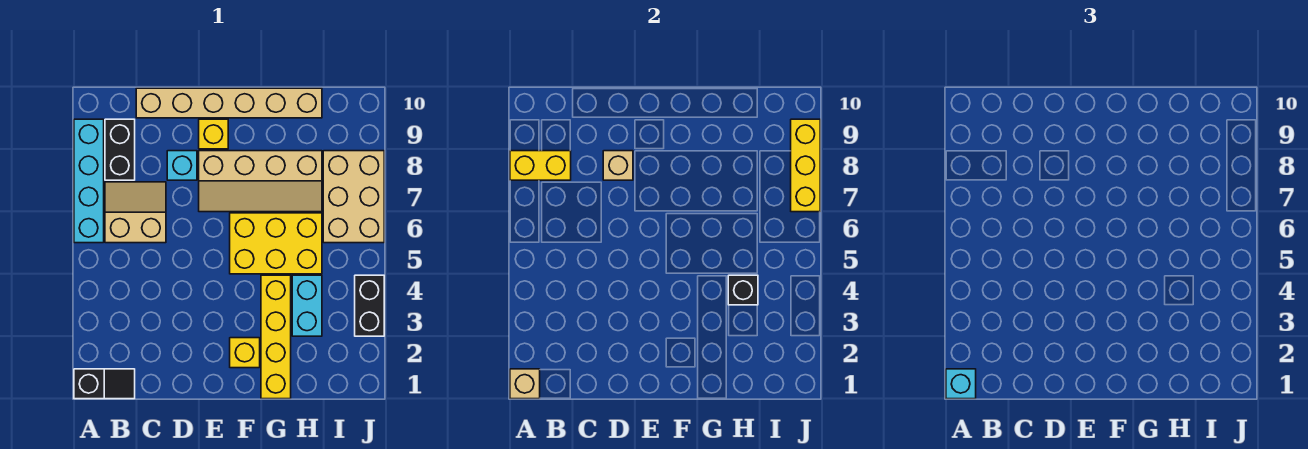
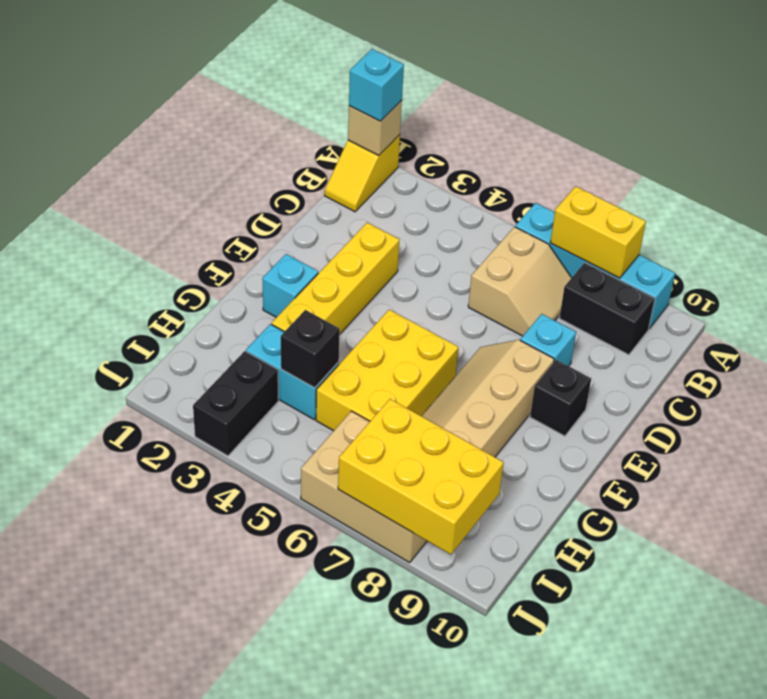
black 1x2 slope [74,369,135,399] -> yellow 1x2 slope [325,135,400,212]
yellow 1x2 brick [510,151,571,180] -> yellow 1x2 brick turned to [550,186,646,278]
tan 1x6 brick [136,88,322,118] -> none
tan 1x1 brick [603,151,633,180] -> none
yellow 1x1 brick [199,119,228,149] -> black 1x1 brick [530,360,591,436]
yellow 1x1 brick [230,338,260,368] -> cyan 1x1 brick [262,254,318,317]
yellow 1x4 brick [261,275,291,399] -> yellow 1x4 brick turned to [272,222,399,335]
black 1x2 brick [355,275,384,336] -> black 1x2 brick turned to [193,351,278,456]
yellow 1x3 brick [791,119,820,212] -> yellow 2x3 brick [338,399,504,555]

